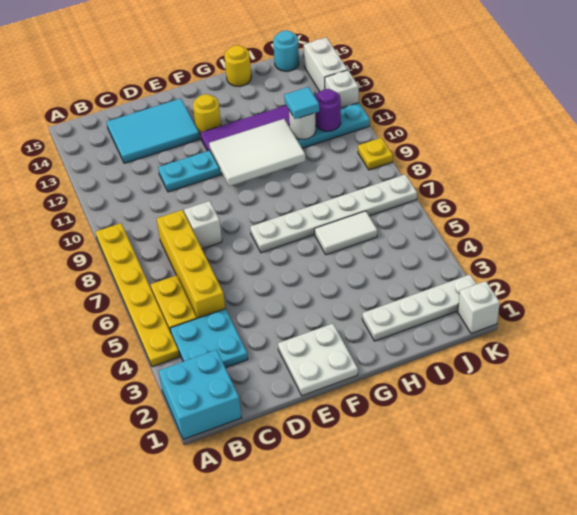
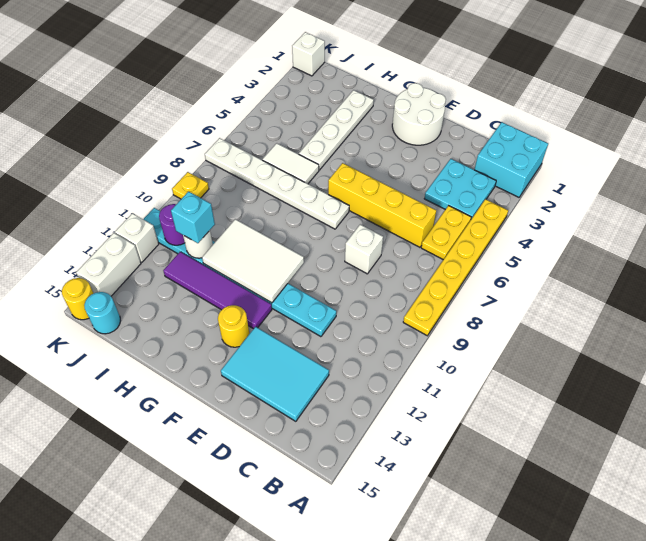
yellow 1x4 brick [157,210,225,318] -> yellow 1x4 brick turned to [328,163,436,247]
white 2x2 plate [278,324,358,396] -> white 2x2 round brick [392,83,446,145]
white 1x4 plate [362,275,476,341] -> white 1x4 plate turned to [299,90,374,170]
yellow 1x1 round brick [224,45,251,86] -> yellow 1x1 round brick moved to [62,278,94,320]
cyan 1x1 tile [284,87,319,119] -> cyan 1x1 brick [171,191,215,243]

